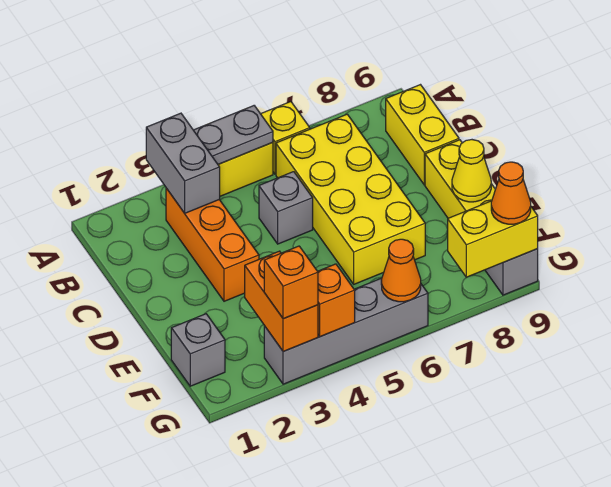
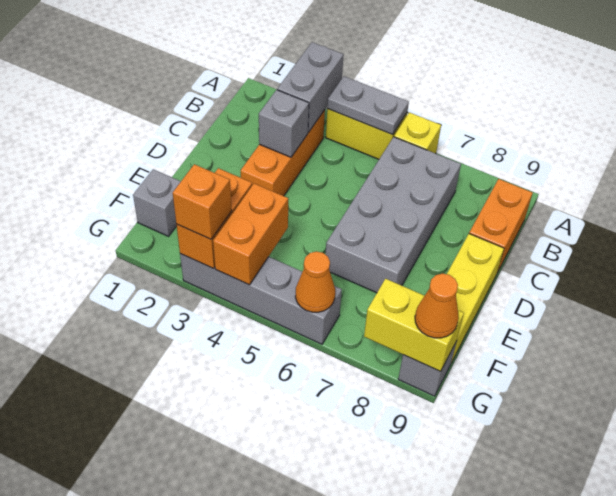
yellow 2x4 brick [276,114,425,284] -> grey 2x4 brick [326,137,461,293]
yellow 1x2 brick [386,85,459,185] -> orange 1x2 brick [469,179,533,273]
grey 1x1 brick [259,172,313,244] -> grey 1x1 brick moved to [259,90,309,157]
yellow 1x1 cone [452,140,491,202] -> none
orange 1x1 brick [318,264,355,337] -> orange 1x2 brick [213,184,288,285]

